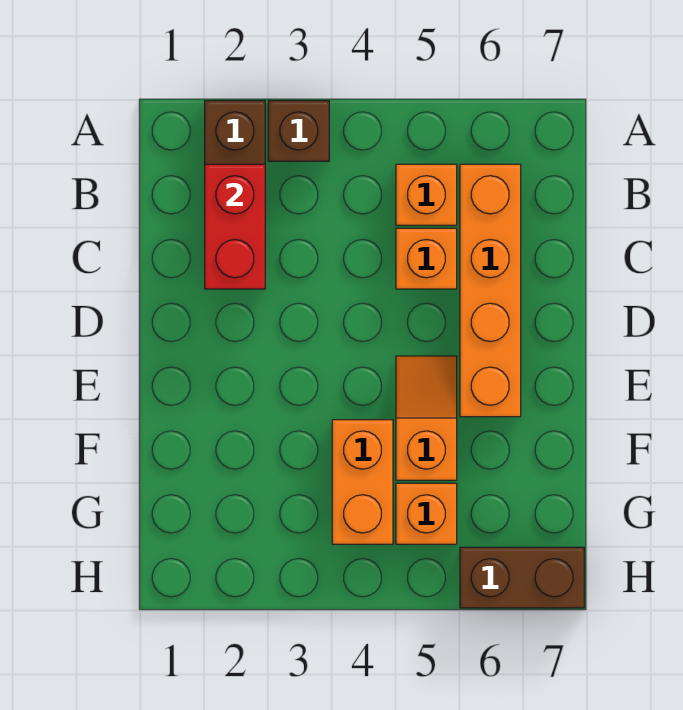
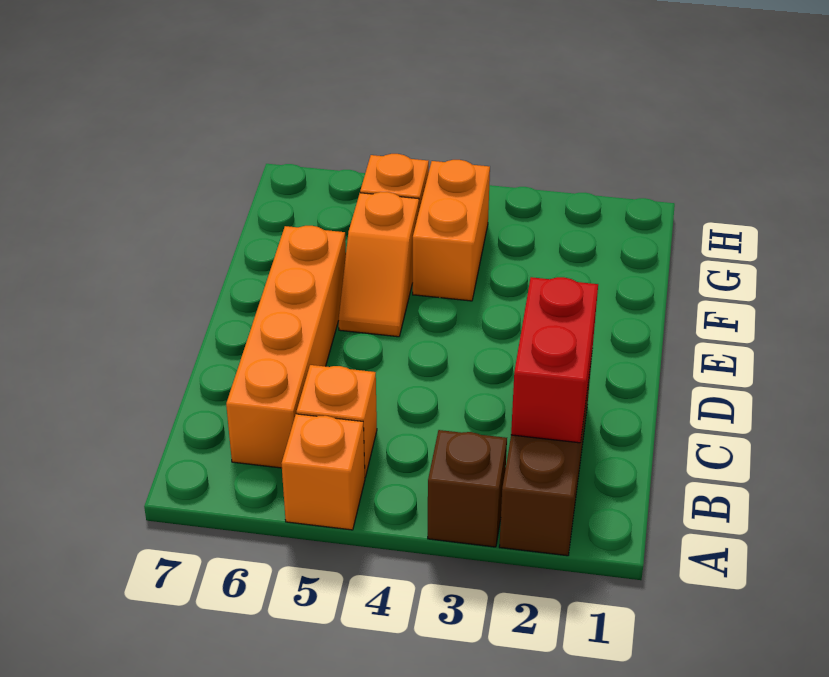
orange 1x1 brick [396,228,457,289] -> orange 1x1 brick moved to [282,414,365,530]
brown 1x2 brick [460,547,584,608] -> none

